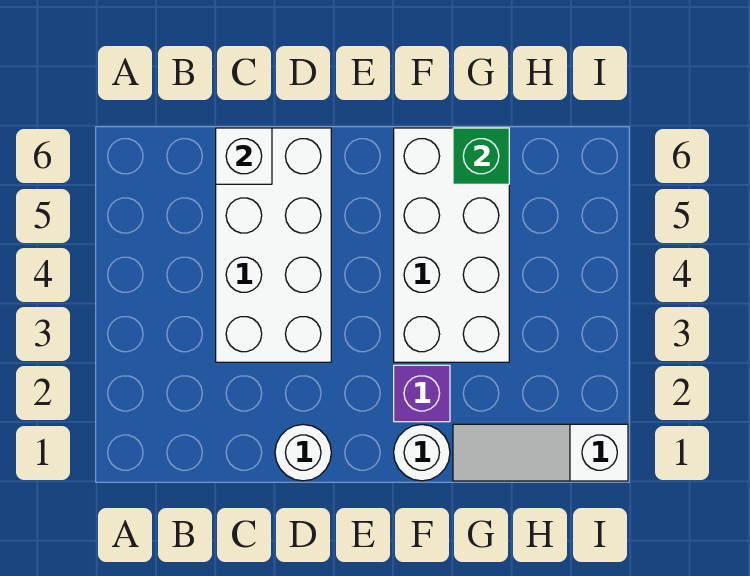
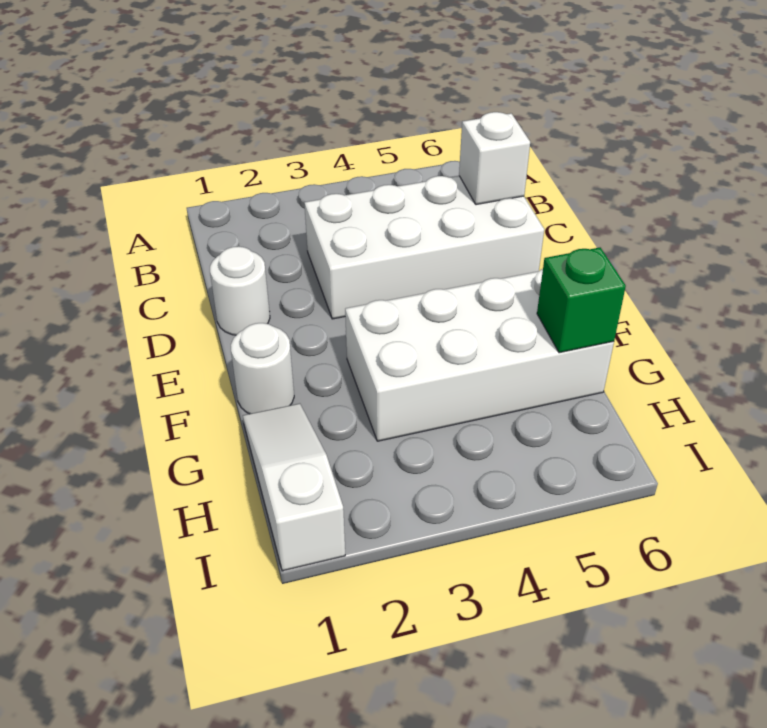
purple 1x1 brick [394,365,450,422] -> none

